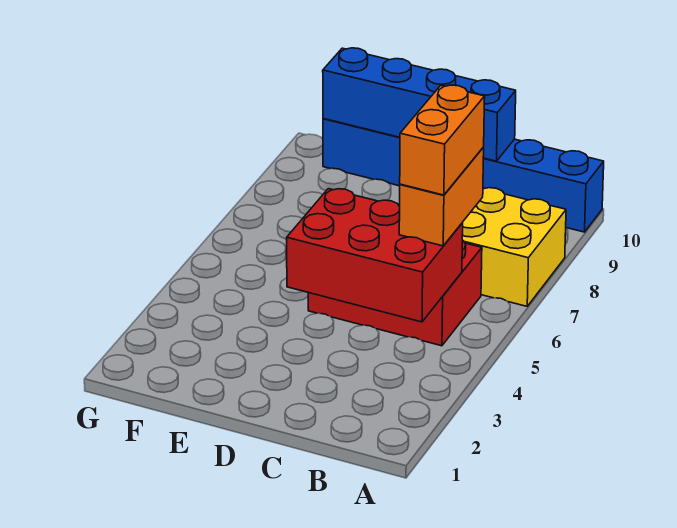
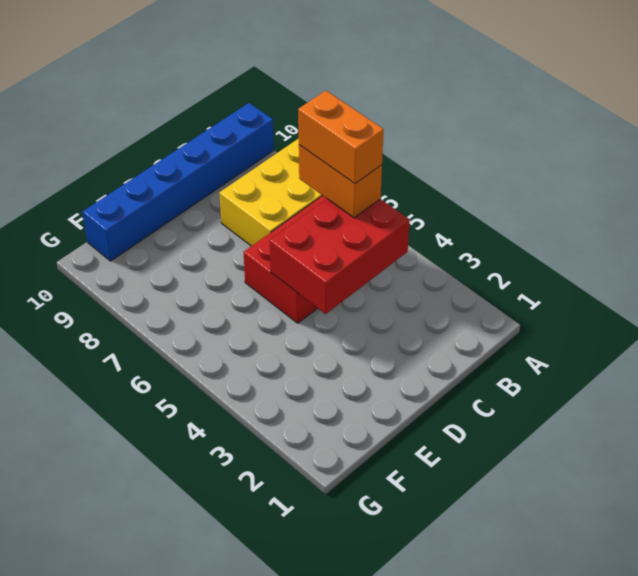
blue 1x4 brick [323,48,516,161] -> none

